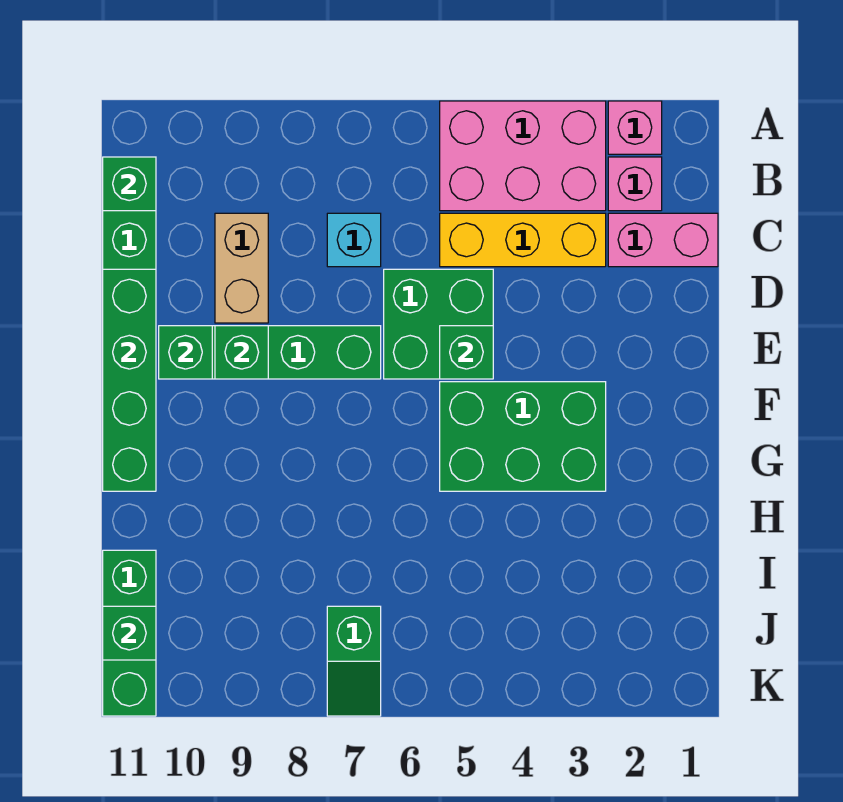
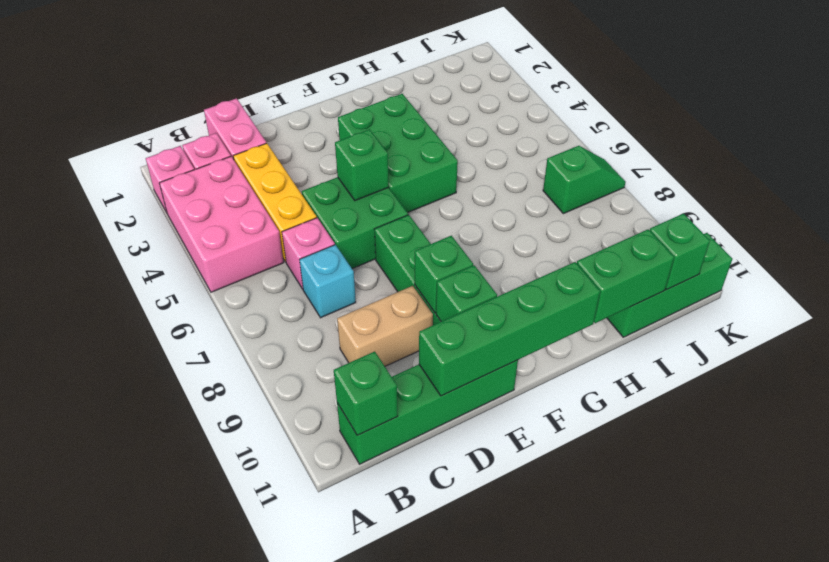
none -> pink 1x1 brick [282,218,335,289]
none -> green 1x2 brick [577,229,674,323]

